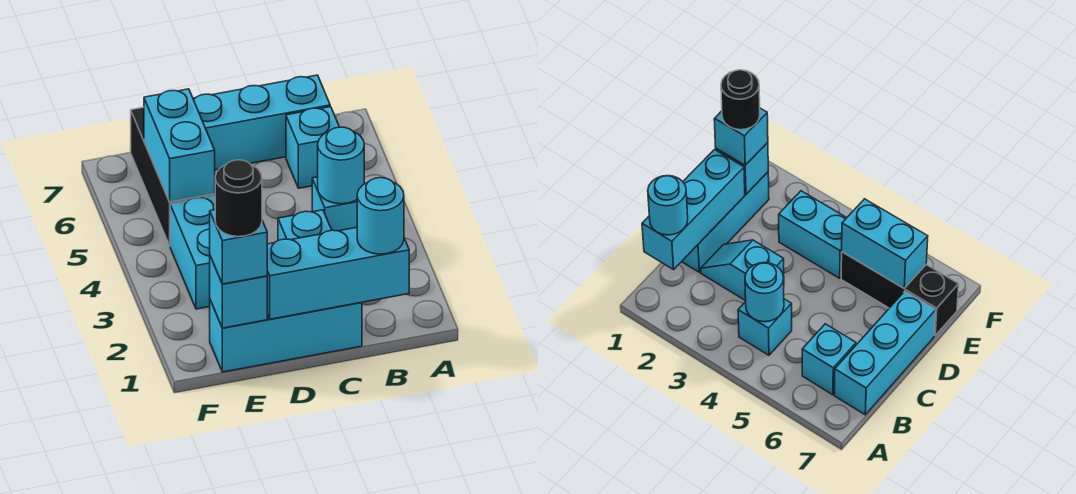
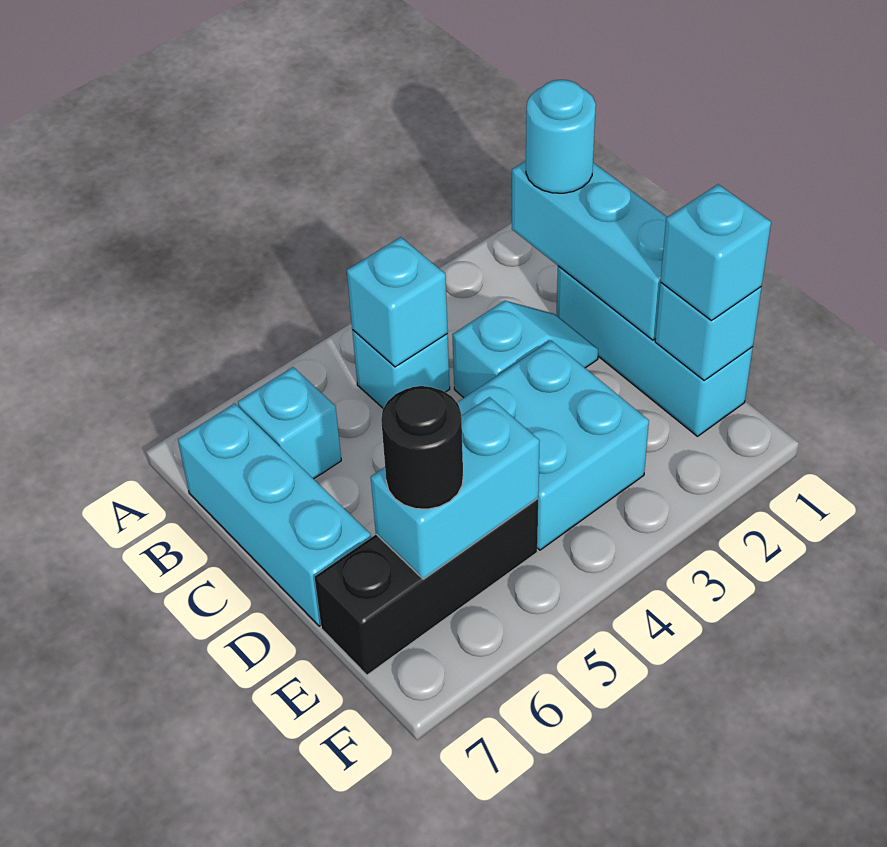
cyan 1x1 round brick [318,127,364,204] -> cyan 1x1 brick [347,237,448,367]
black 1x1 round brick [215,160,262,237] -> black 1x1 round brick moved to [381,386,463,509]
cyan 1x2 brick [170,196,215,309] -> cyan 2x2 brick [457,340,649,550]

